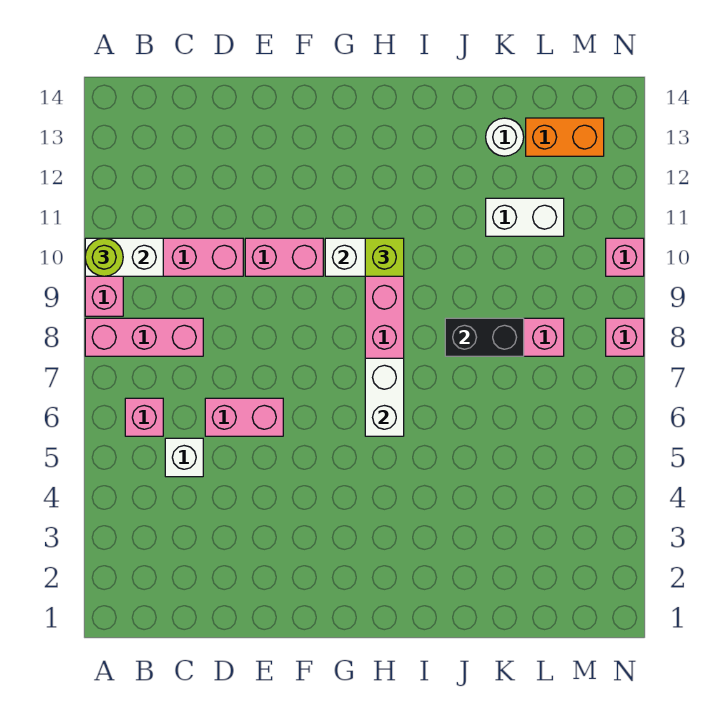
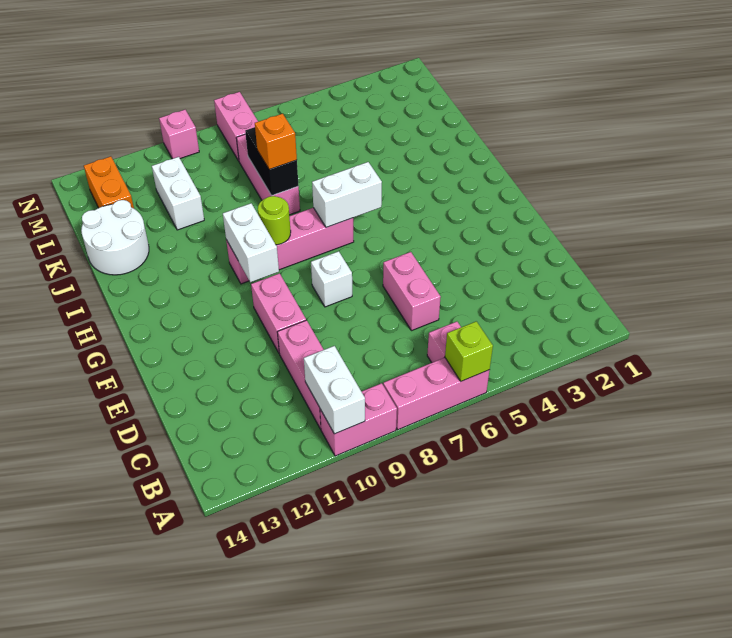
pink 1x3 brick [85,318,203,356] -> pink 1x3 brick turned to [383,358,490,430]
lime 1x1 round brick [85,238,123,276] -> lime 1x1 round brick moved to [258,196,291,245]
white 1x1 brick [165,438,203,477] -> white 1x1 brick moved to [311,251,352,307]
lime 1x1 brick [365,238,404,276] -> lime 1x1 brick moved to [445,321,493,381]
none -> orange 1x1 brick [255,114,297,170]
white 1x1 round brick [486,118,524,156] -> white 2x2 round brick [81,200,149,275]
pink 1x1 brick [606,318,644,356] -> pink 1x2 brick [214,92,258,161]

